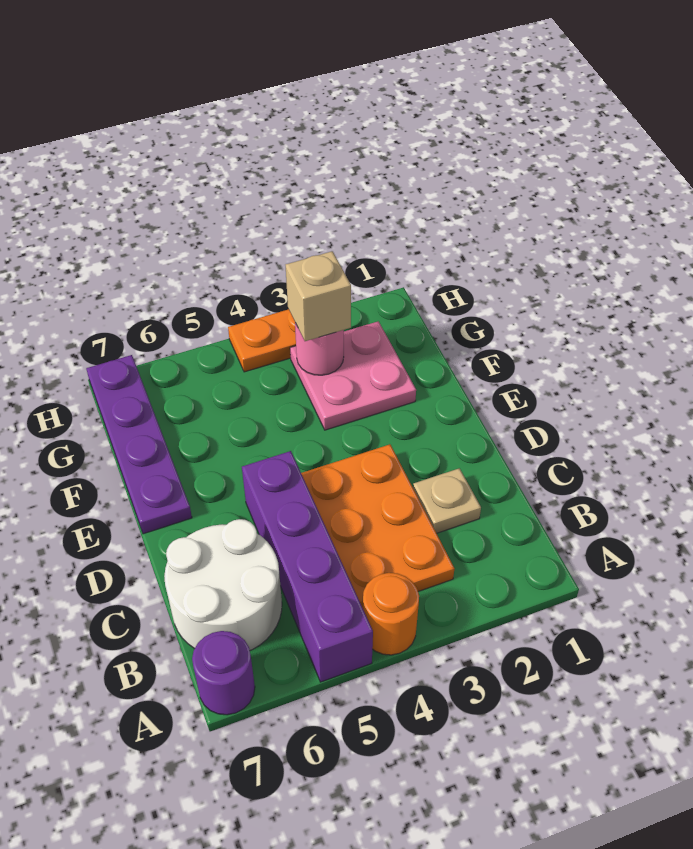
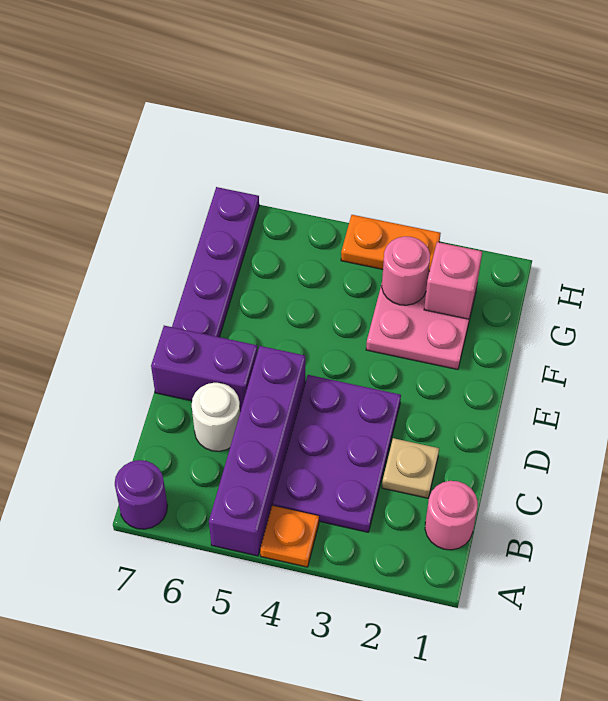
orange 1x1 round brick [363,573,419,655] -> orange 1x1 plate [260,505,319,567]
none -> pink 1x1 round brick [425,481,478,550]
orange 2x3 plate [301,444,455,608] -> purple 2x3 plate [273,375,401,532]
white 2x2 round brick [164,519,282,650] -> white 1x1 round brick [192,383,240,451]
none -> purple 1x2 brick [151,326,258,411]
none -> pink 1x1 brick [424,242,482,319]
tan 1x1 brick [286,251,351,341] -> none

